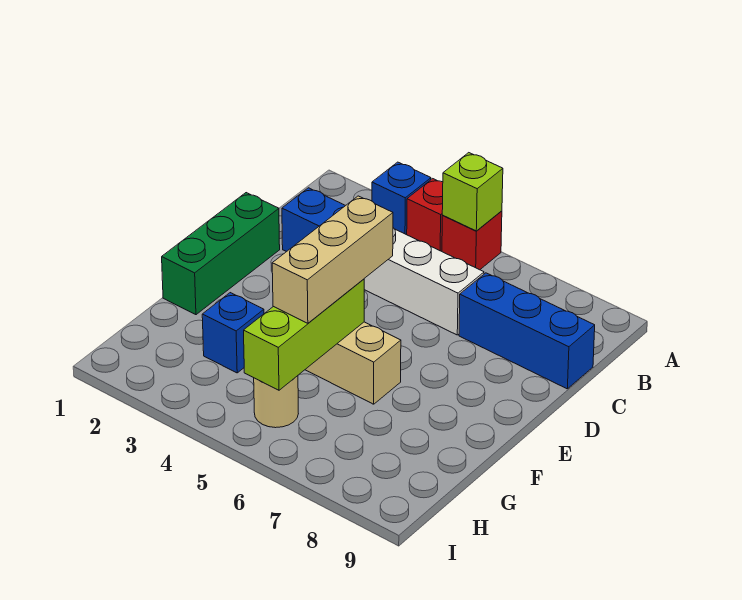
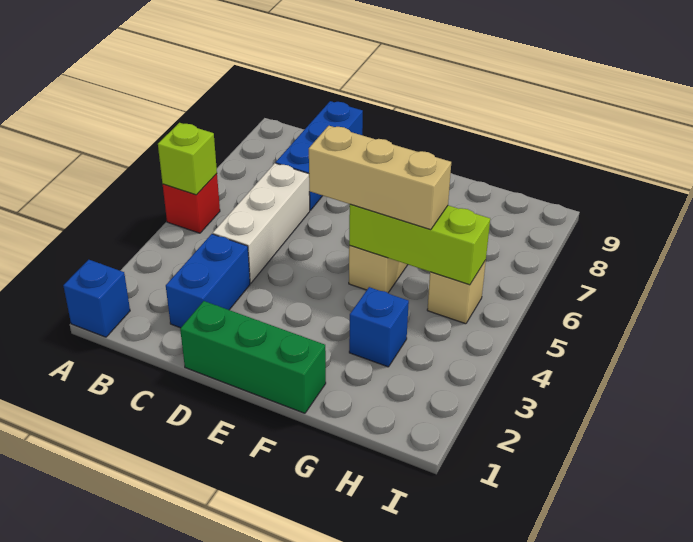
blue 1x1 brick [372,162,431,235] -> blue 1x1 brick moved to [63,260,130,337]
red 1x1 brick [407,179,443,251] -> none
tan 1x1 round brick [254,376,298,428] -> tan 1x1 brick [427,260,486,324]

